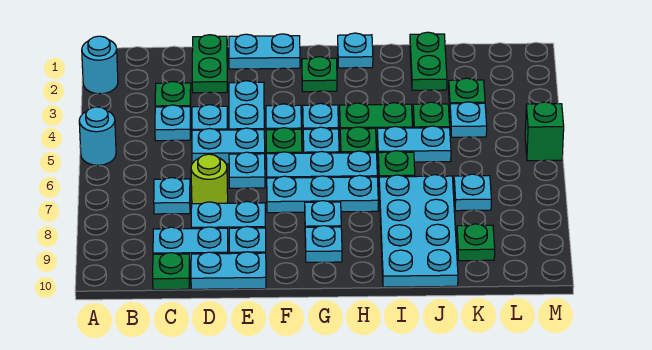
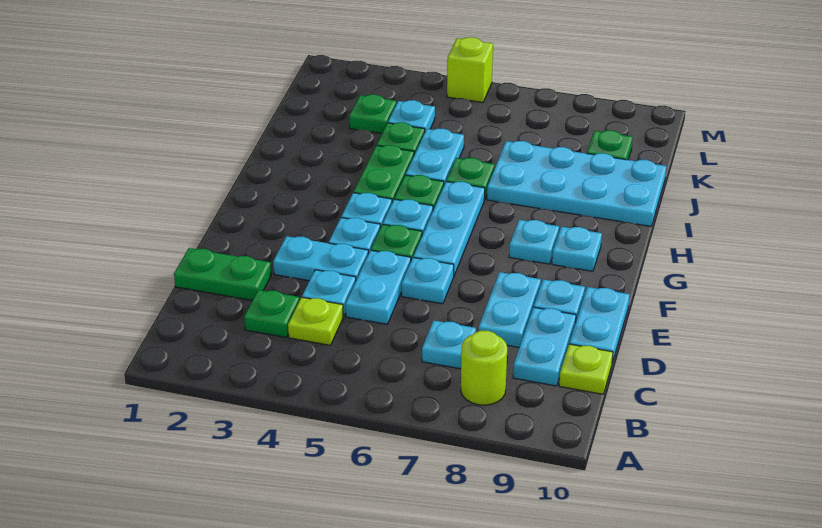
cyan 1x1 round brick [82,36,118,94] -> none
cyan 1x1 round brick [79,107,116,165] -> none
cyan 1x1 plate [155,105,191,141] -> lime 1x1 plate [288,297,343,345]
green 1x1 plate [153,253,190,290] -> lime 1x1 plate [559,344,613,394]
lime 1x1 round brick [191,154,228,204] -> lime 1x1 round brick moved to [461,331,507,405]
cyan 1x2 plate [229,34,300,69] -> none
cyan 1x3 plate [267,175,378,213] -> none
green 1x1 plate [302,57,337,92] -> none
cyan 1x1 plate [338,33,373,68] -> none
green 1x2 plate [410,32,447,90] -> none
cyan 1x1 plate [454,174,491,211] -> none
green 1x1 brick [525,102,564,161] -> lime 1x1 brick [447,37,493,102]

